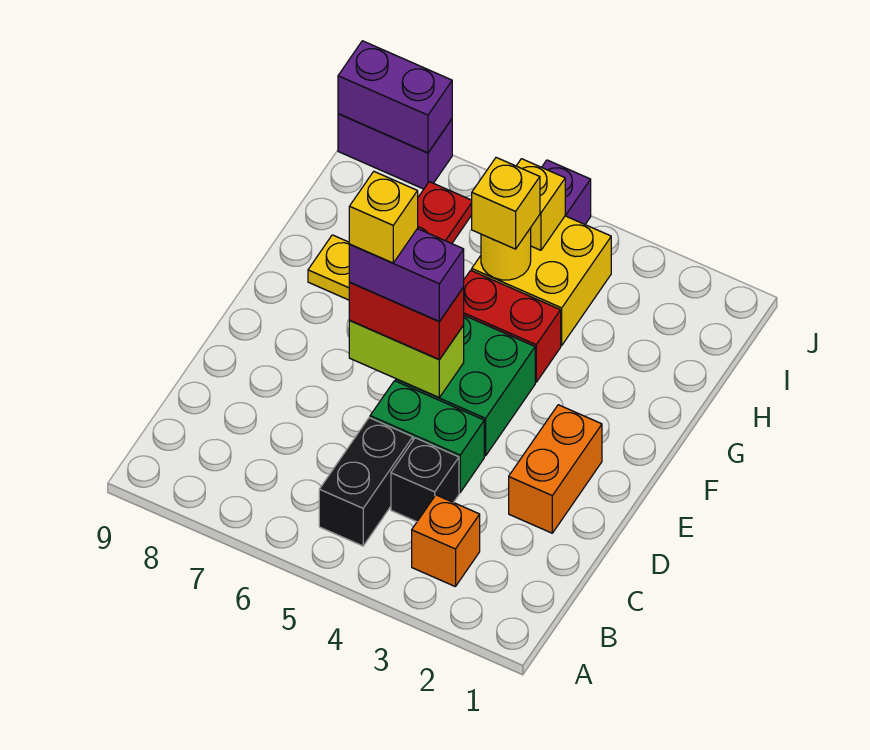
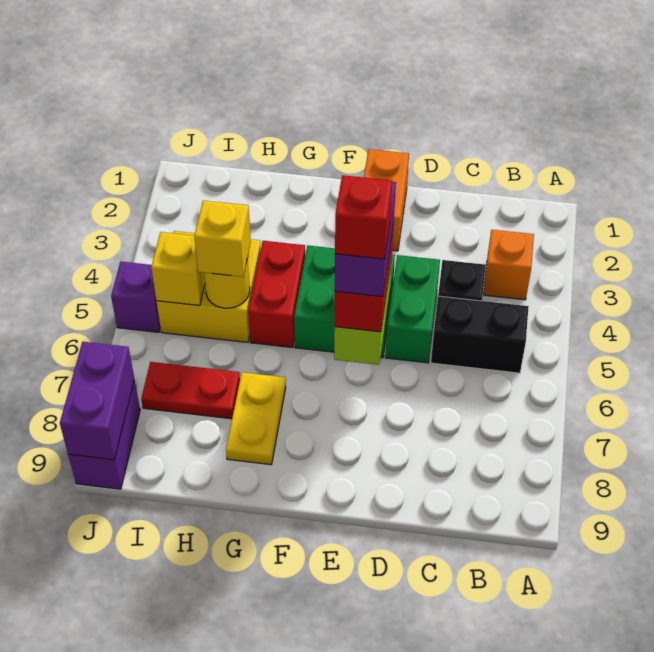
orange 1x2 brick [509,405,602,533] -> orange 1x2 brick turned to [364,149,409,251]
yellow 1x1 brick [349,172,418,263] -> red 1x1 brick [335,175,392,259]

